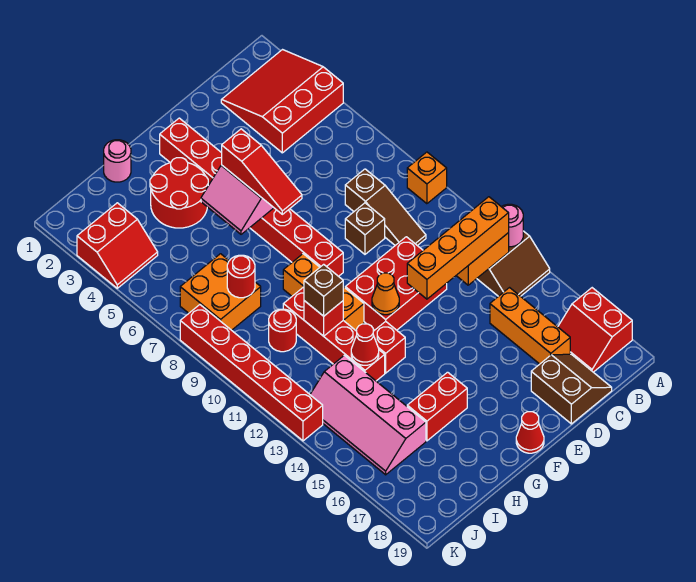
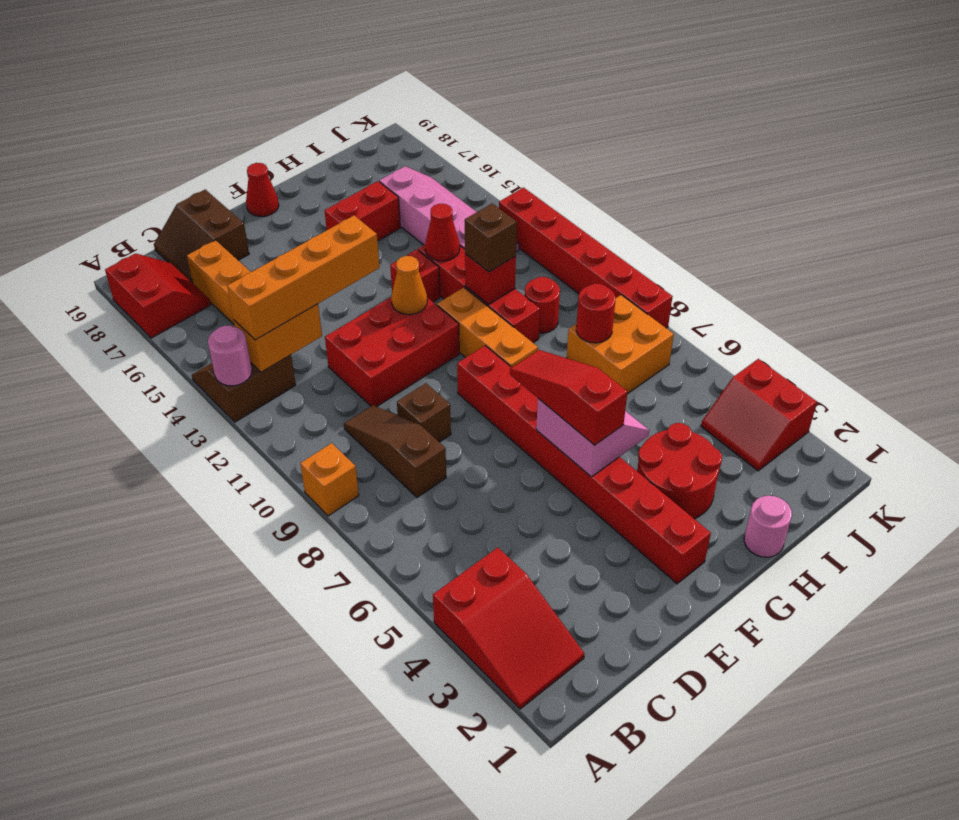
red 3x3 slope [221,50,343,153] -> red 2x3 slope [433,548,584,709]
red 2x2 slope [77,203,158,288] -> red 2x2 slope turned to [701,359,817,471]

